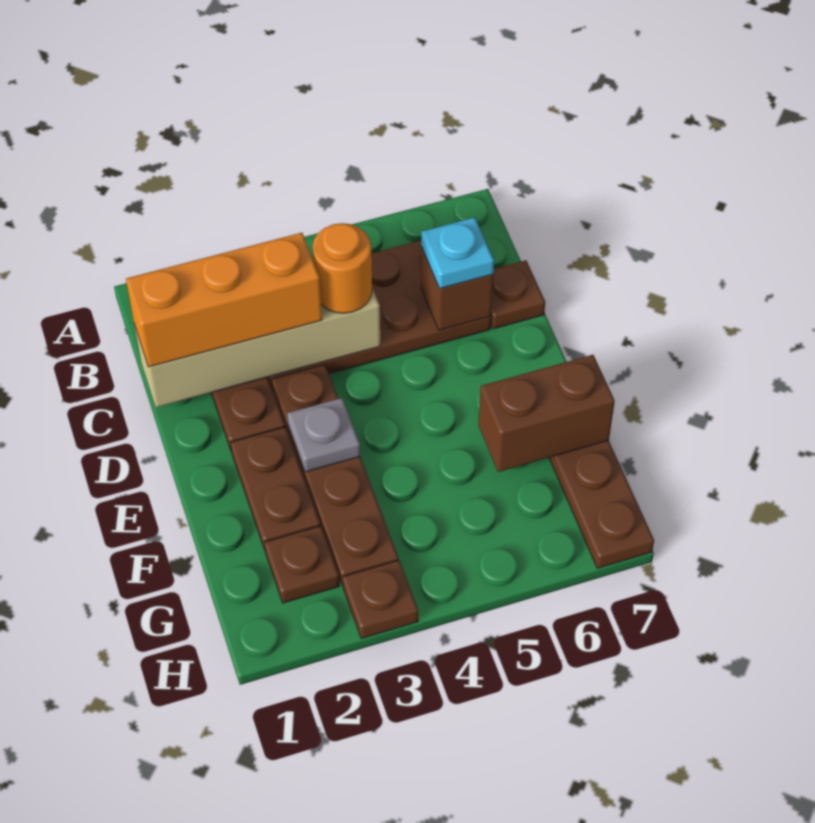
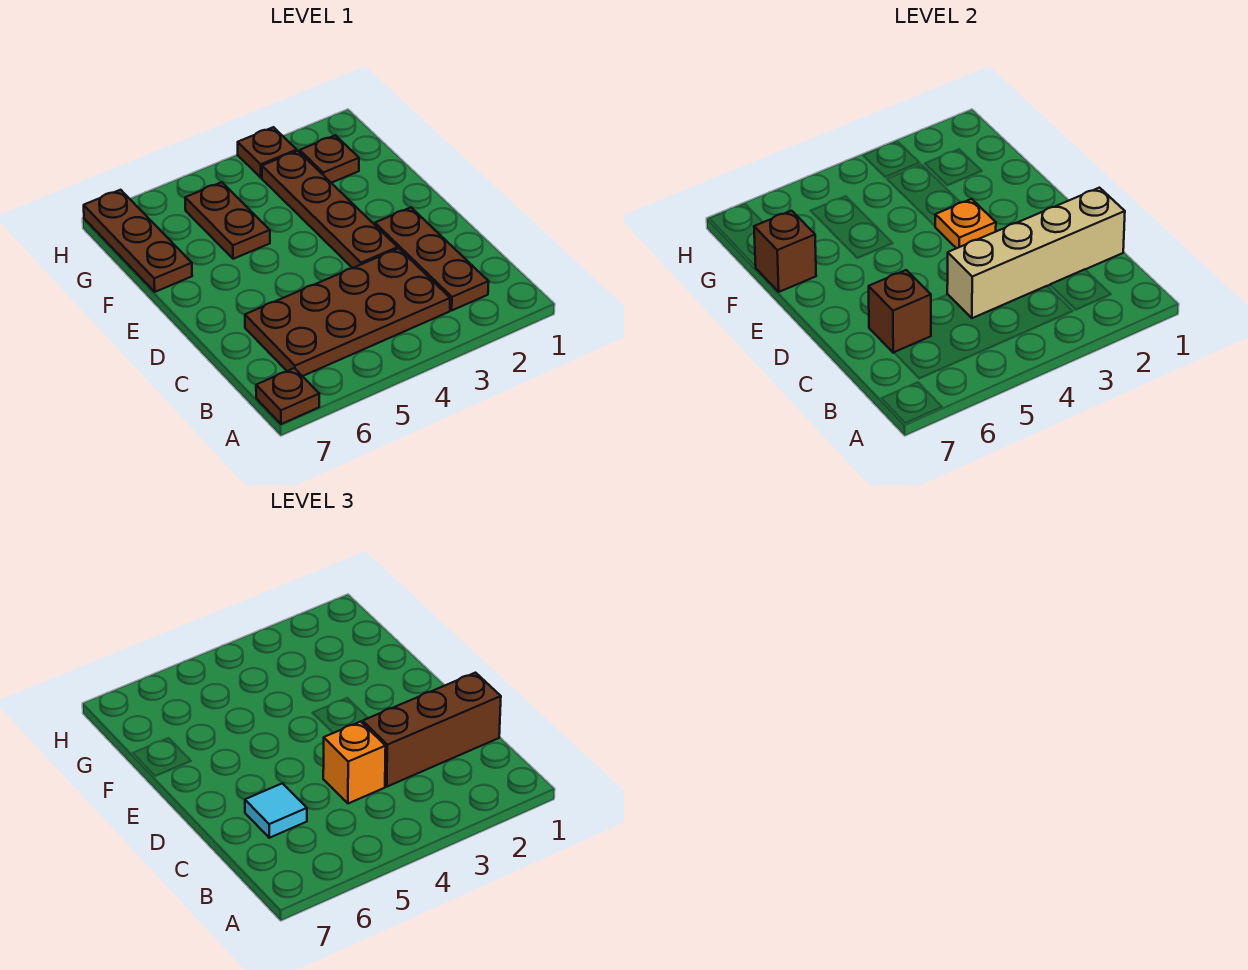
orange 1x3 brick [126,233,322,367] -> brown 1x3 brick [363,673,501,787]
orange 1x1 round brick [312,223,372,313] -> orange 1x1 brick [323,722,386,804]
cyan 1x1 plate [421,217,494,288] -> cyan 1x1 tile [245,783,307,838]
brown 1x1 plate [491,260,545,329] -> brown 1x1 plate moved to [256,368,319,424]
brown 1x2 plate [231,427,320,550] -> brown 1x2 plate moved to [185,182,270,259]
grey 1x1 plate [287,398,360,472] -> orange 1x1 plate [935,199,996,248]
brown 1x2 brick [479,355,615,472] -> brown 1x1 brick [754,211,816,292]

